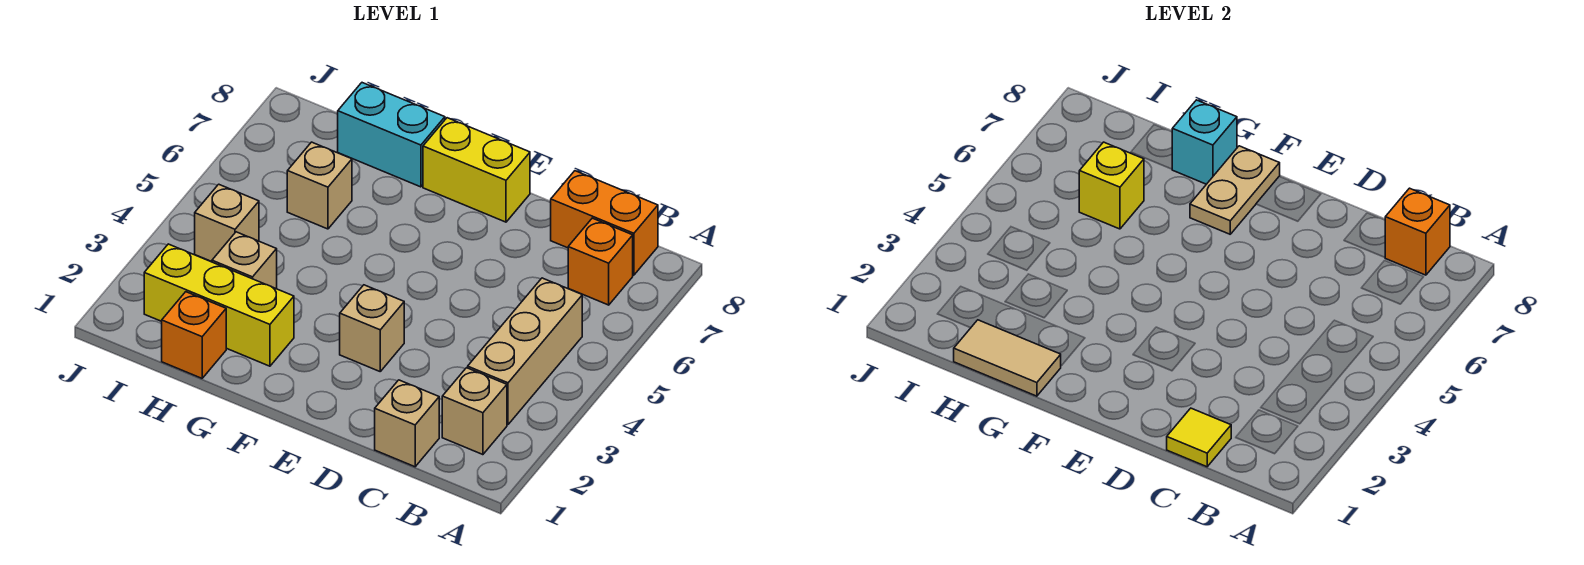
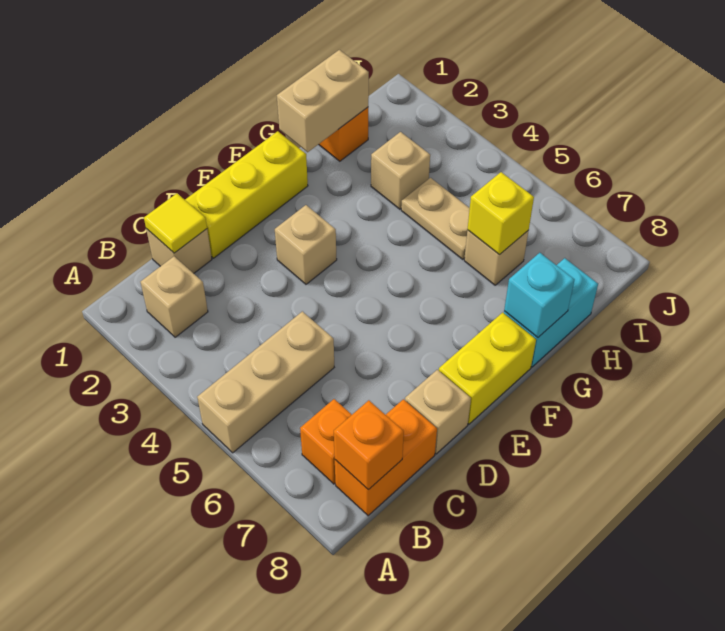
tan 1x3 brick [468,278,582,425] -> tan 1x3 brick turned to [197,311,334,453]
tan 1x2 plate [1190,146,1280,234] -> tan 1x2 plate moved to [401,178,470,259]
tan 1x2 tile [954,320,1061,396] -> tan 1x2 brick [277,50,369,152]
yellow 1x3 brick [144,244,294,366] -> yellow 1x3 brick moved to [185,131,308,258]
tan 1x1 brick [195,184,259,262] -> tan 1x1 brick moved to [405,370,471,454]

